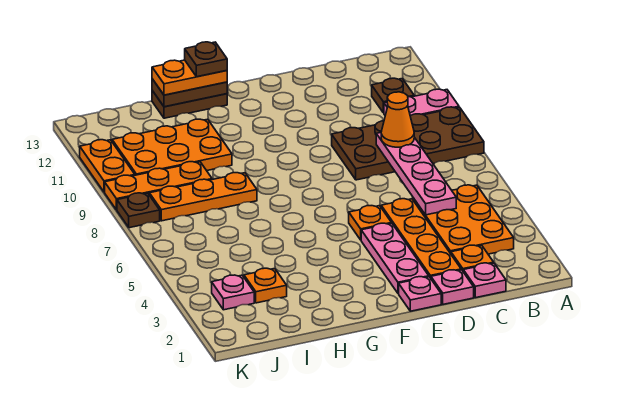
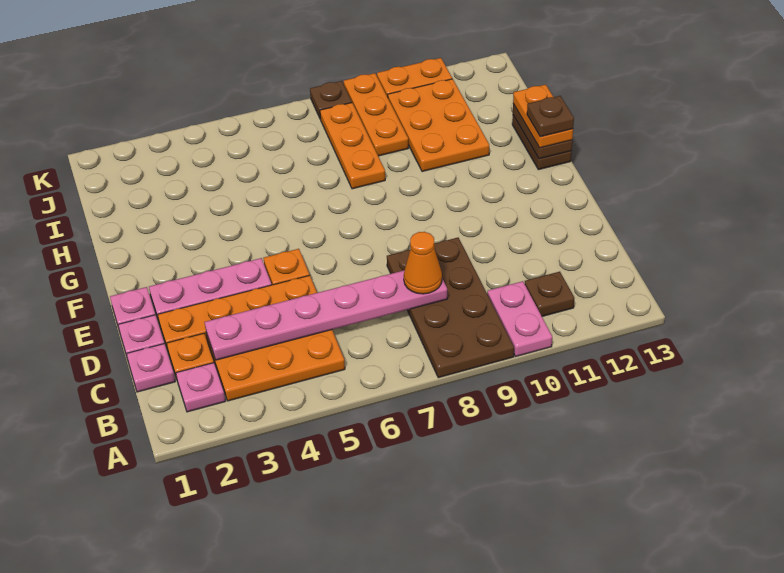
pink 1x4 plate [376,133,456,215] -> pink 1x6 plate [205,271,447,360]
orange 1x1 plate [244,268,287,303] -> none
pink 1x1 plate [212,275,254,310] -> pink 1x1 plate moved to [176,363,225,412]

